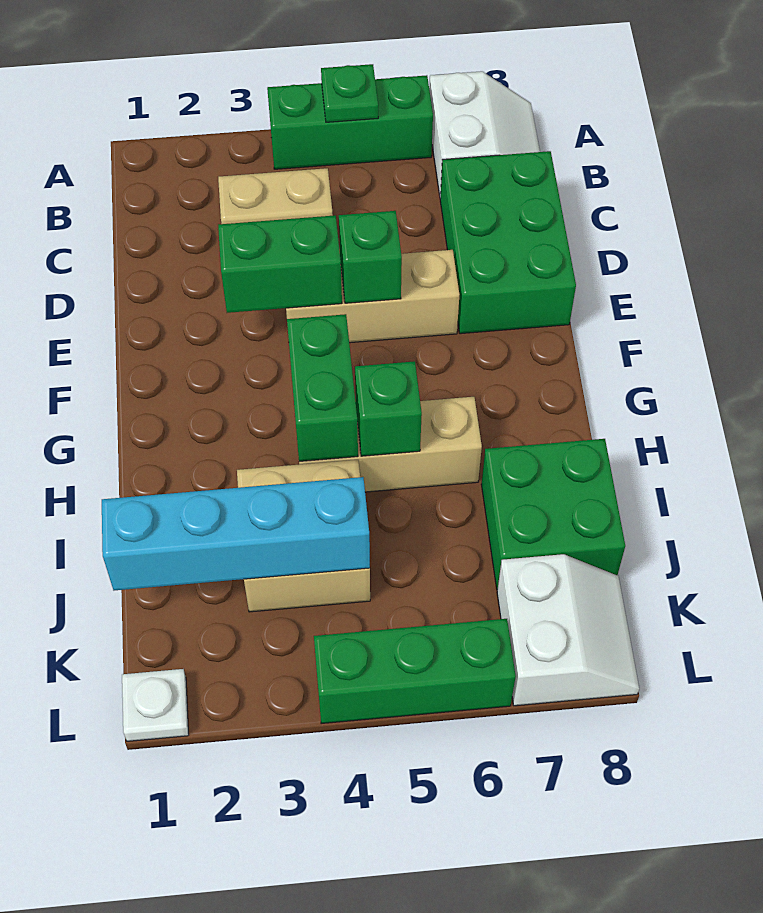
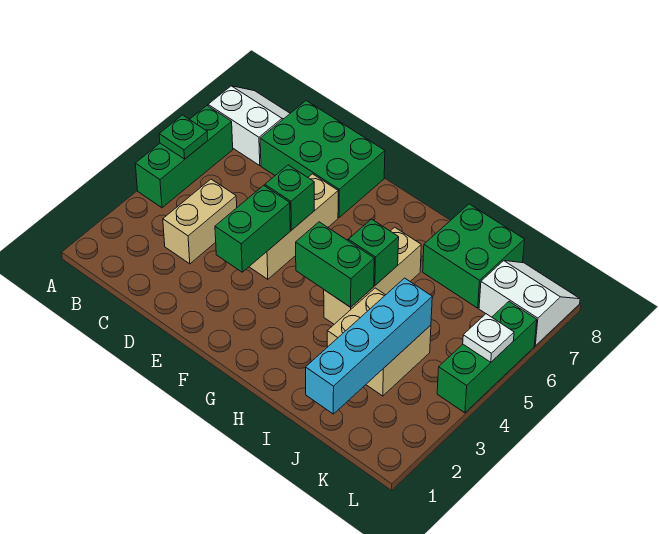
white 1x1 plate [122,669,189,741] -> white 1x1 plate moved to [463,314,514,362]

